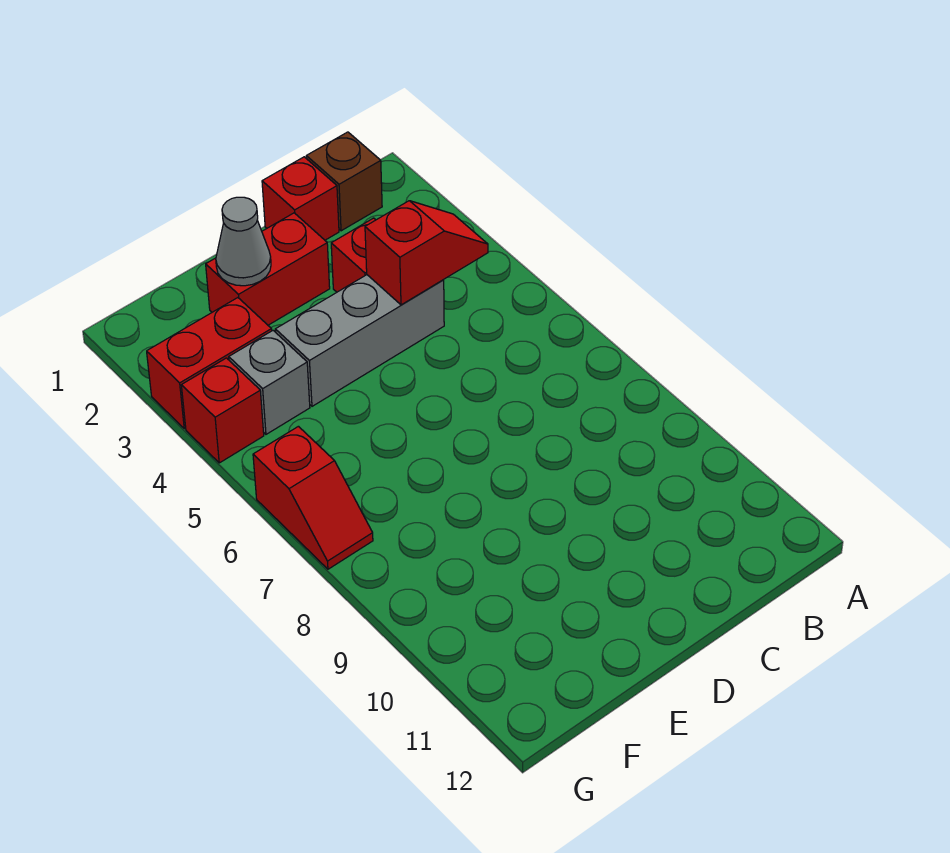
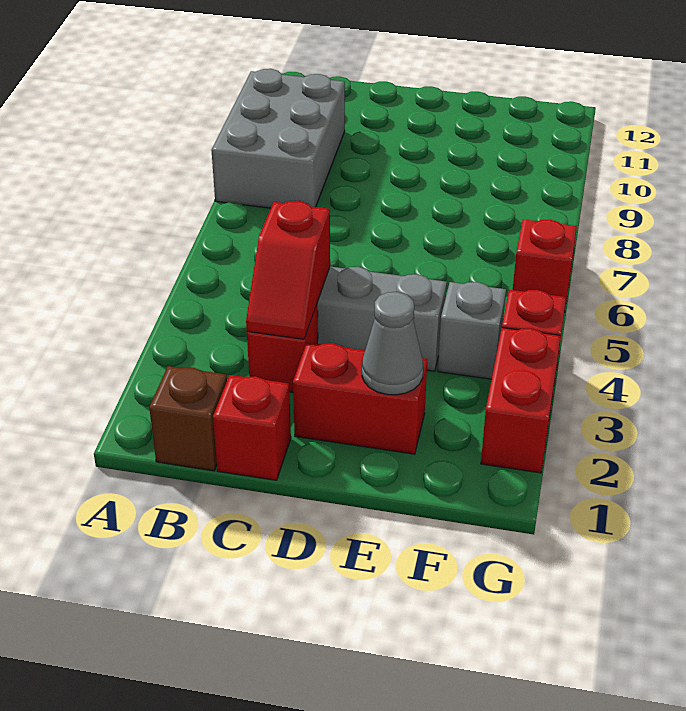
none -> grey 2x3 brick [212,69,345,208]
red 1x2 slope [365,201,488,305] -> red 1x2 slope turned to [246,201,330,339]
red 1x2 brick [147,298,272,429] -> red 1x2 brick turned to [481,328,561,473]

